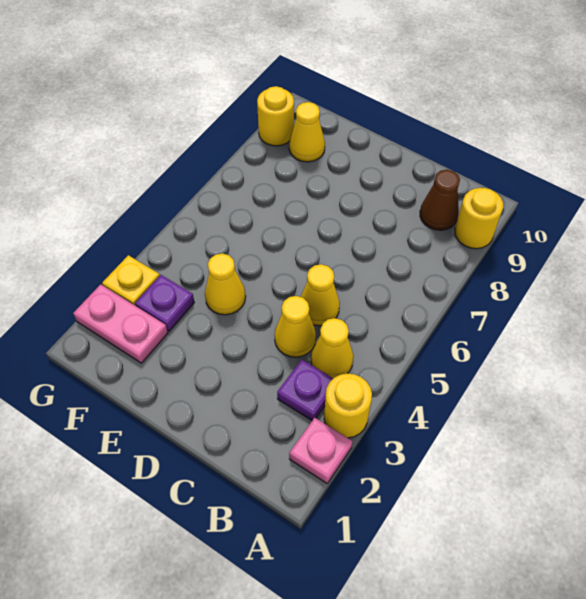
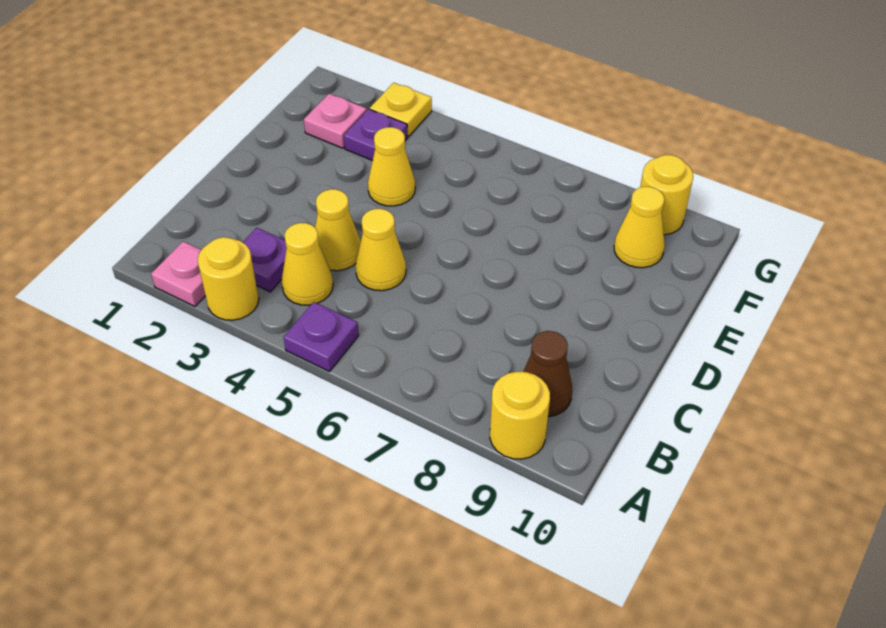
none -> purple 1x1 plate [284,302,359,371]
pink 1x2 plate [73,284,168,363] -> pink 1x1 plate [304,94,367,148]

